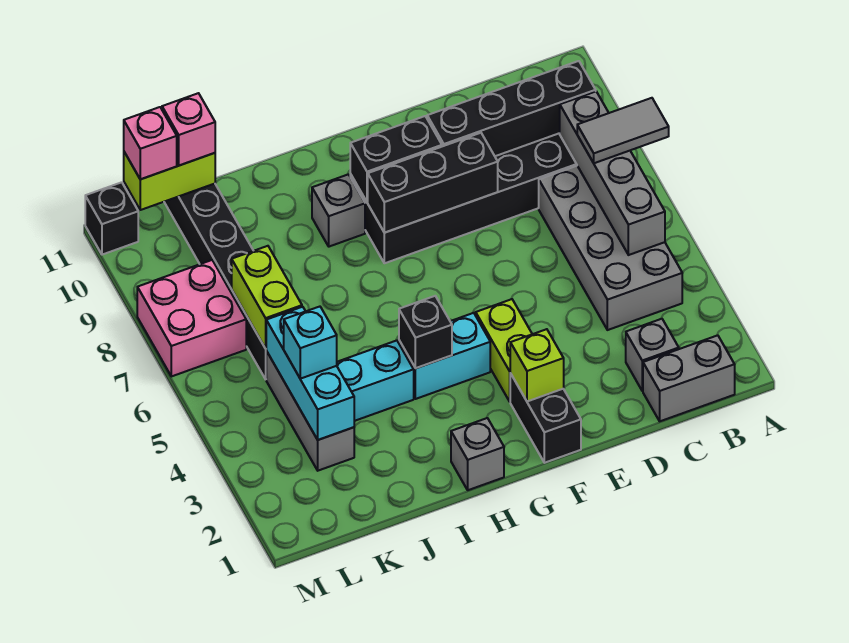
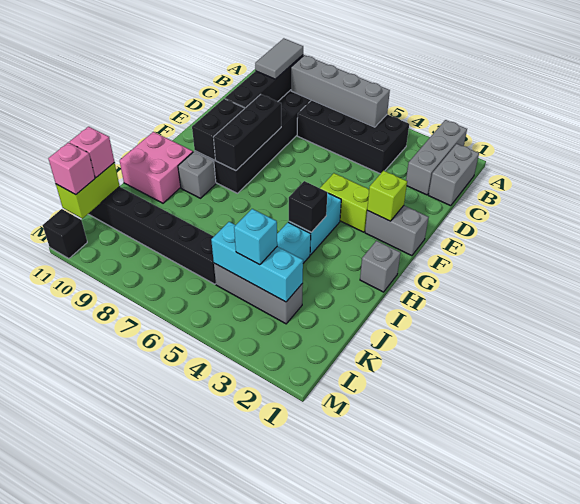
grey 1x2 tile [577,98,669,163] -> grey 1x2 tile moved to [255,38,303,79]
grey 2x4 brick [539,166,682,330] -> black 2x4 brick [297,100,409,174]
grey 1x1 brick [626,319,679,391] -> grey 1x3 brick [406,120,467,195]
black 1x2 brick [510,373,581,463] -> grey 1x2 brick [365,206,429,256]
lime 1x2 brick [232,246,302,348] -> none
pink 2x2 brick [137,260,246,376] -> pink 2x2 brick moved to [120,132,193,203]

